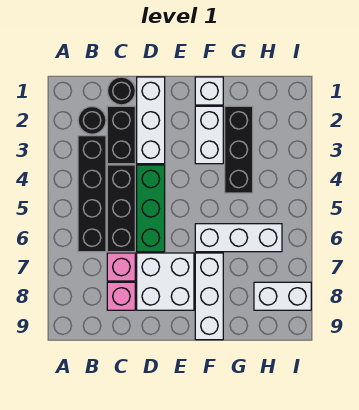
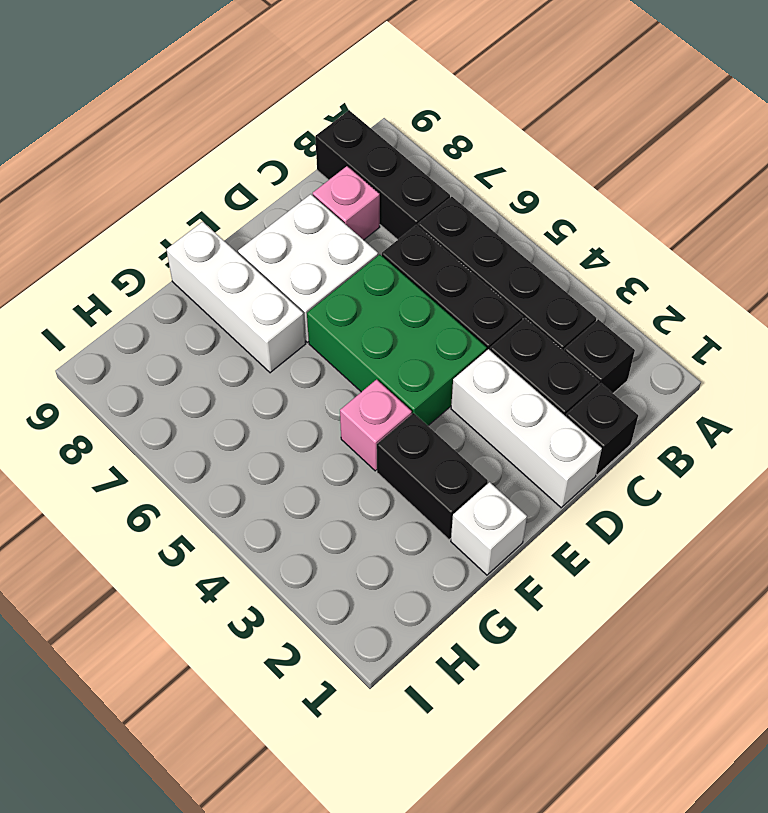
black 1x1 round brick [78,106,106,134] -> black 1x1 brick [564,319,635,393]
black 1x1 round brick [108,77,135,105] -> black 1x1 brick [566,384,638,475]
pink 1x1 brick [107,253,135,281] -> pink 1x1 brick moved to [340,380,412,471]
green 1x3 brick [137,165,165,252] -> green 2x3 brick [307,254,487,426]
white 1x2 brick [195,106,223,164] -> black 1x2 brick [377,413,488,540]
white 1x3 brick [195,224,282,252] -> none
black 1x3 brick [225,106,253,193] -> black 1x3 brick moved to [315,110,450,240]
white 1x2 brick [254,282,311,310] -> none

